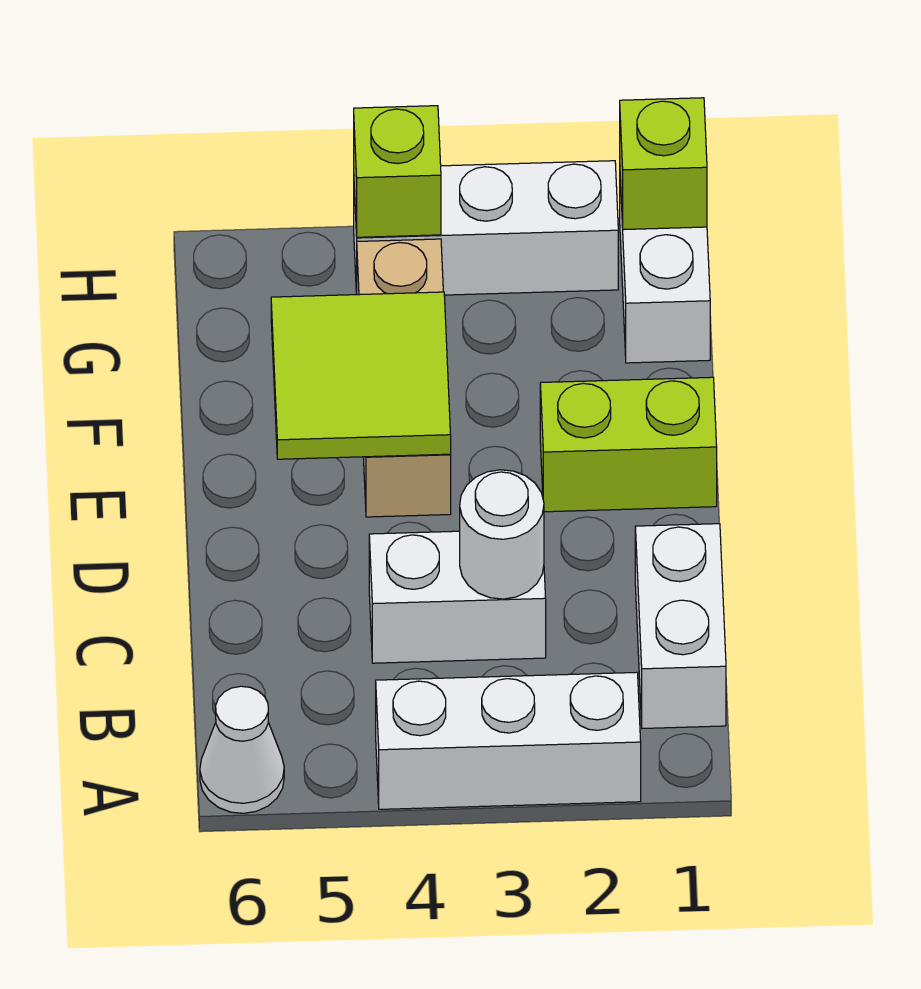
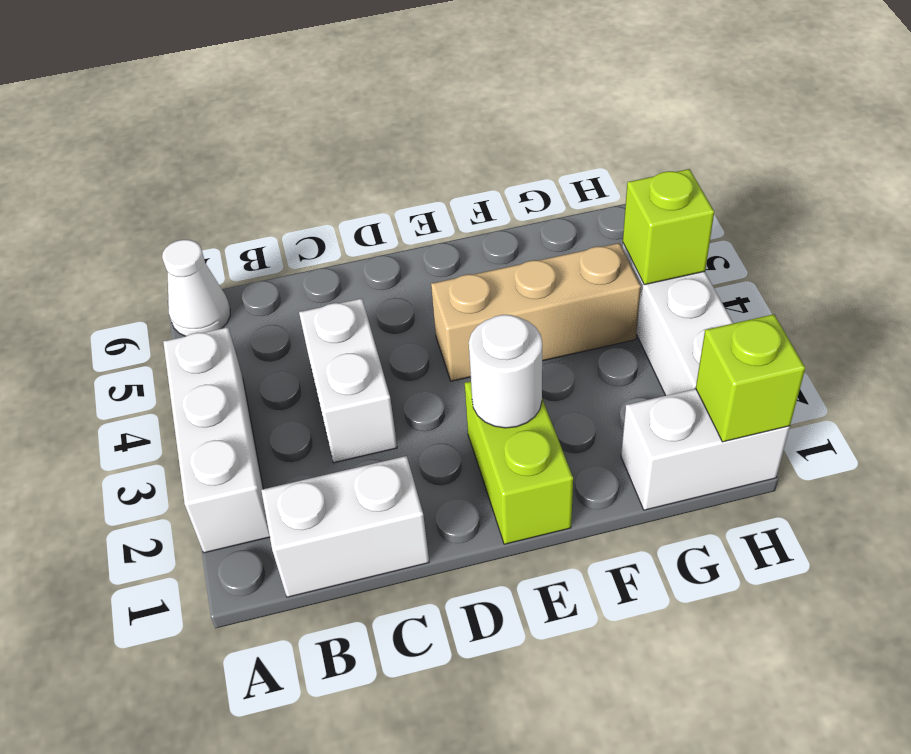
white 1x1 round brick [460,470,544,599] -> white 1x1 round brick moved to [469,315,542,428]
lime 2x2 tile [271,292,451,459] -> none

